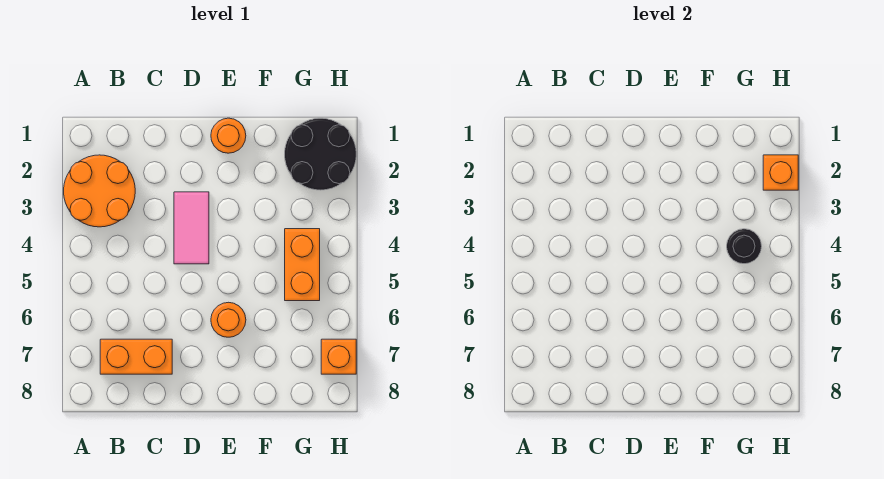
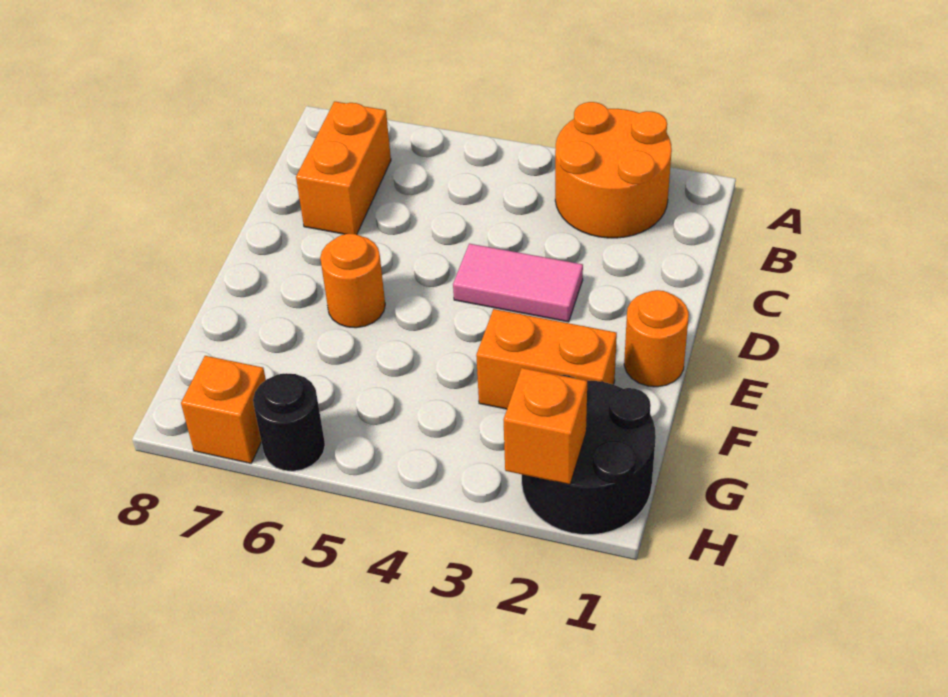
orange 1x2 brick [285,229,320,301] -> orange 1x2 brick moved to [476,309,617,409]
black 1x1 round brick [727,229,762,264] -> black 1x1 round brick moved to [253,373,325,471]

